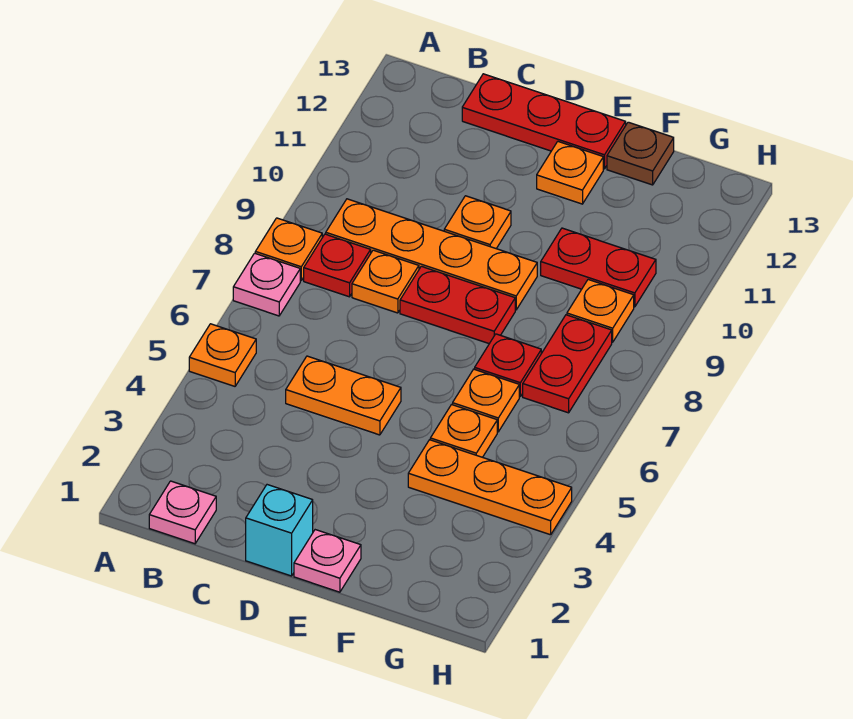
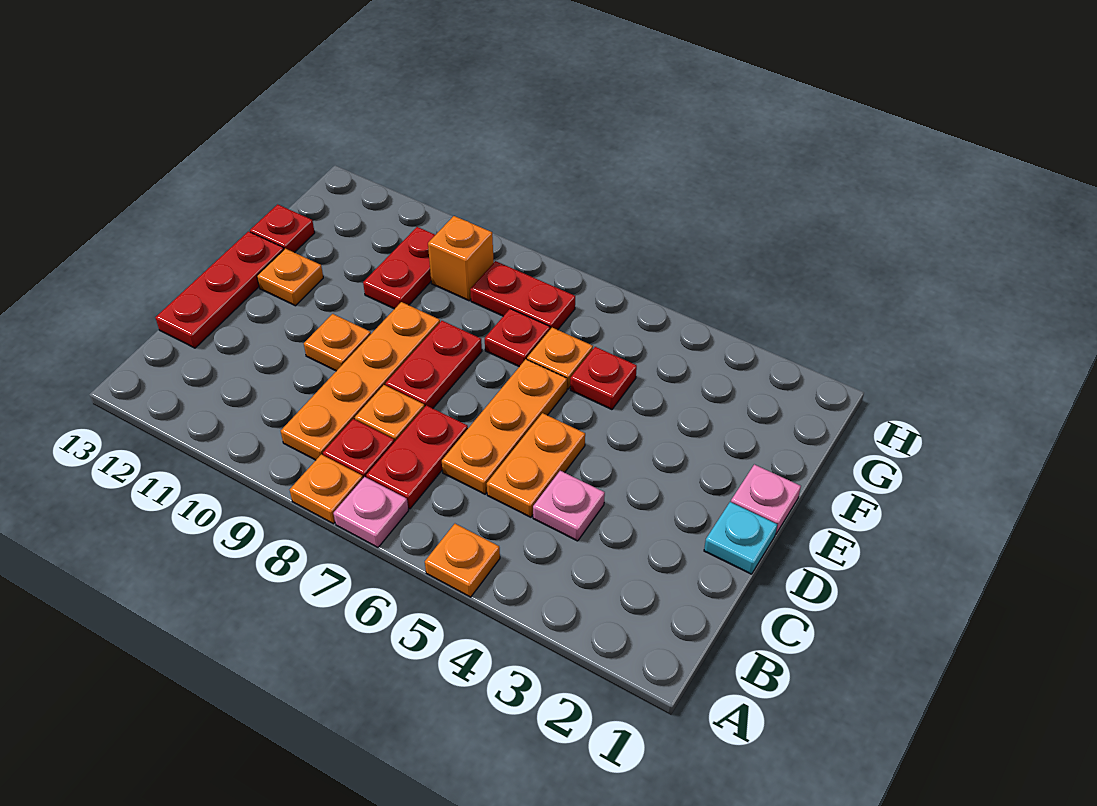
pink 1x1 plate [149,481,216,544] -> pink 1x1 plate moved to [533,471,605,541]
none -> red 1x2 plate [366,405,468,509]
cyan 1x1 brick [246,485,313,576] -> cyan 1x1 plate [704,502,777,574]
orange 1x3 plate [408,440,572,535] -> orange 1x3 plate moved to [442,359,567,494]
orange 1x1 plate [430,405,497,457] -> red 1x1 plate [570,347,637,410]
brown 1x1 plate [607,122,674,185] -> red 1x1 plate [250,204,315,253]
orange 1x1 plate [567,280,634,342] -> orange 1x1 brick [428,216,494,301]

